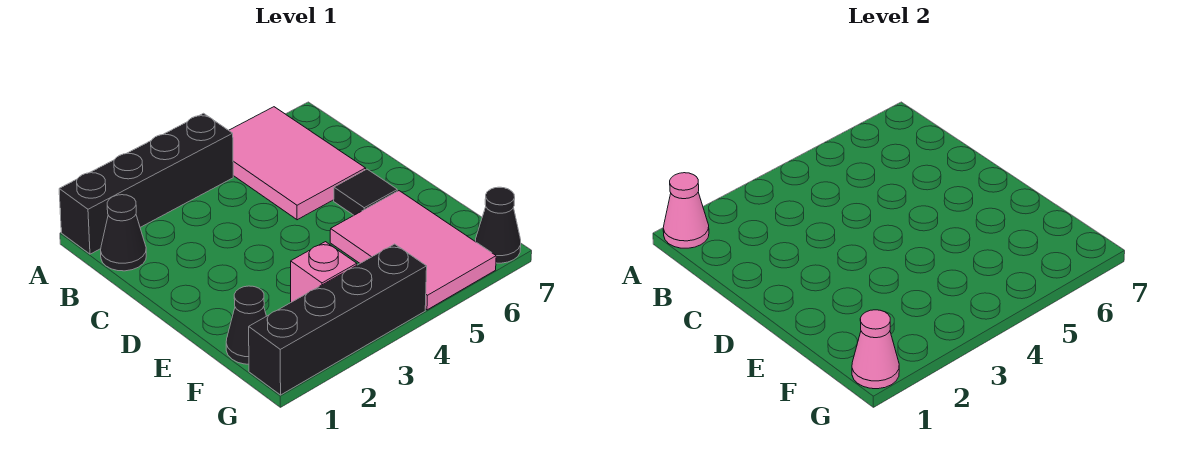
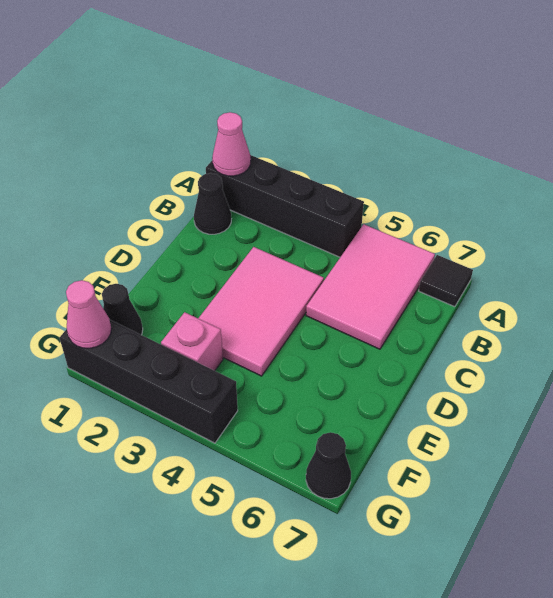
black 1x1 tile [334,169,397,215] -> black 1x1 tile moved to [419,255,473,307]
pink 2x3 tile [330,191,496,310] -> pink 2x3 tile moved to [198,247,324,376]

